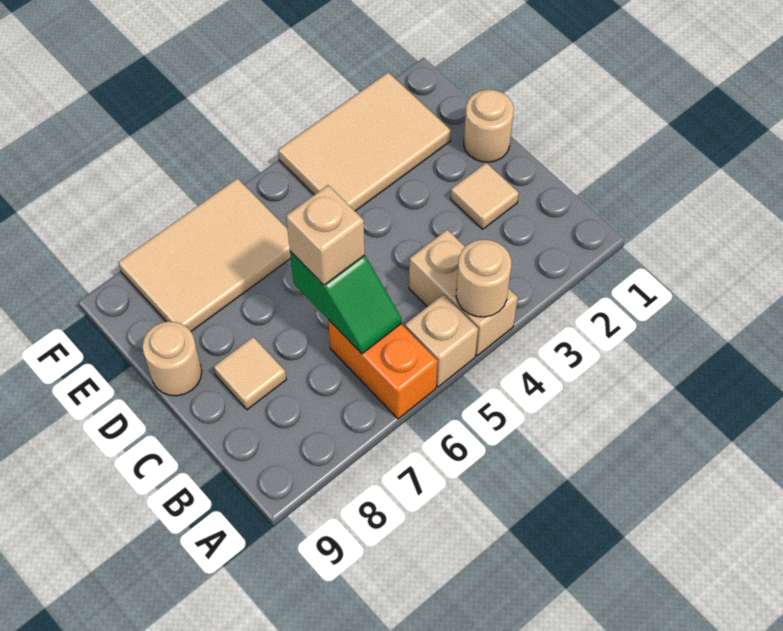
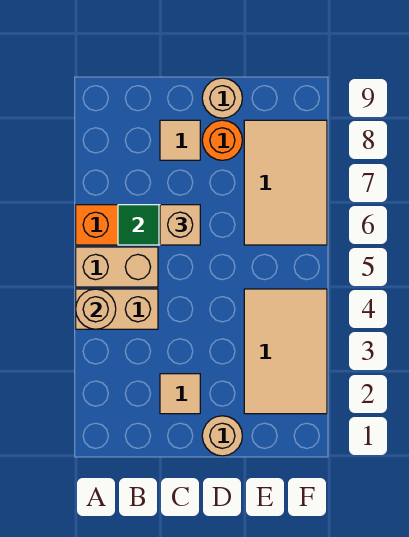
tan 1x1 brick [405,295,478,387] -> tan 1x2 brick [76,247,158,287]
none -> orange 1x1 round brick [202,120,242,160]

